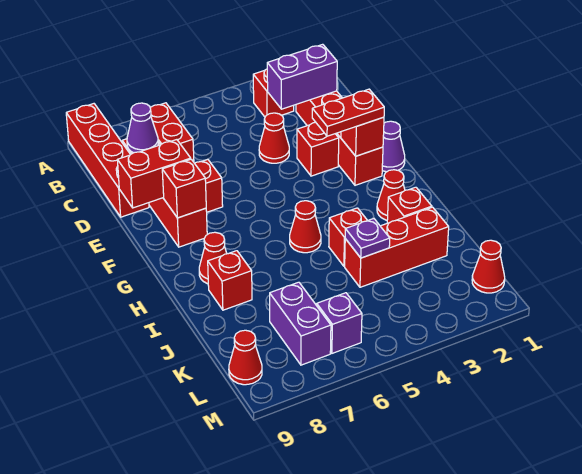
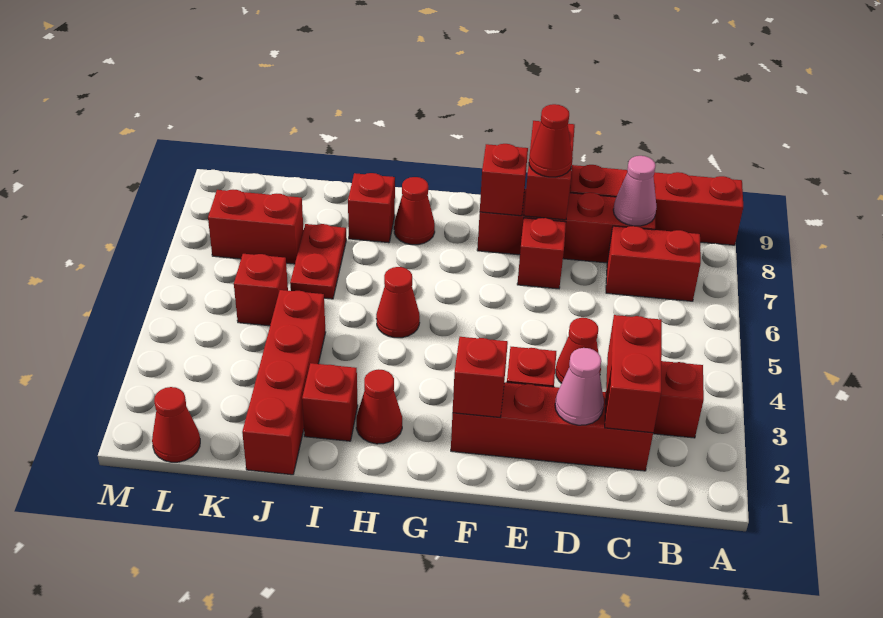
purple 1x2 brick [267,44,337,109] -> red 1x2 brick [605,315,662,433]
purple 1x1 cone [127,103,158,153] -> pink 1x1 cone [613,156,657,226]
none -> pink 1x1 cone [555,348,604,425]
purple 1x1 cone [382,121,405,172] -> none
red 1x2 plate [312,89,384,136] -> red 1x2 plate moved to [290,224,346,299]
red 1x1 brick [329,208,368,266] -> red 1x1 brick moved to [234,254,288,326]
red 1x3 brick [345,207,449,287] -> red 1x4 brick [242,290,326,475]
purple 1x1 plate [345,219,390,258] -> none
purple 1x2 brick [270,282,331,365] -> red 1x2 brick [208,190,304,264]
purple 1x1 brick [316,293,362,353] -> none
red 1x1 cone [229,330,262,385] -> red 1x1 cone moved to [529,104,573,177]

